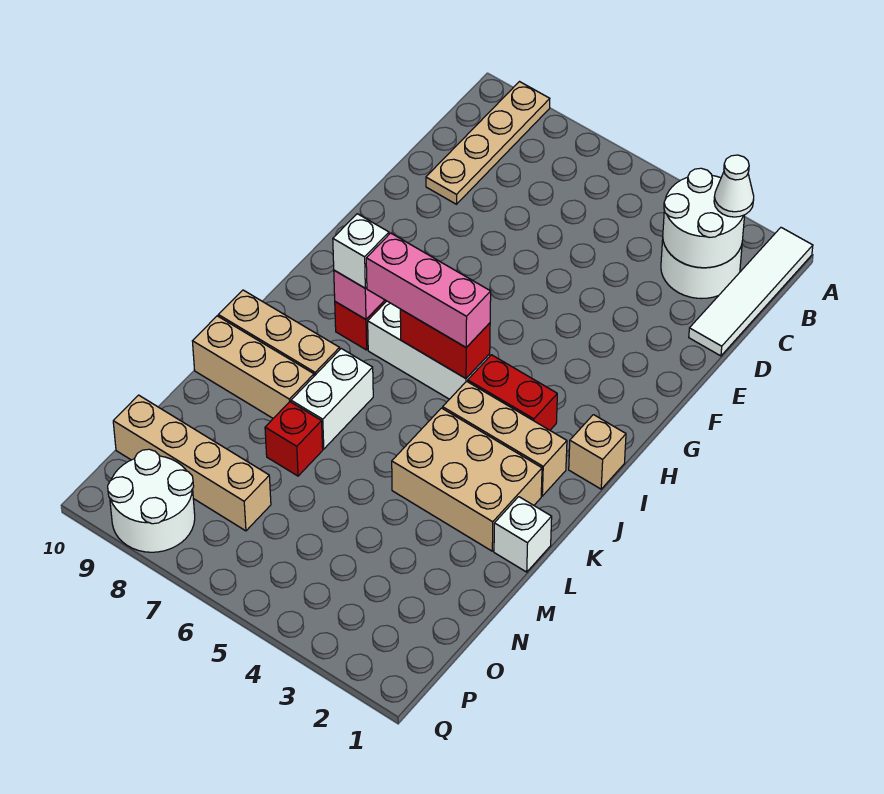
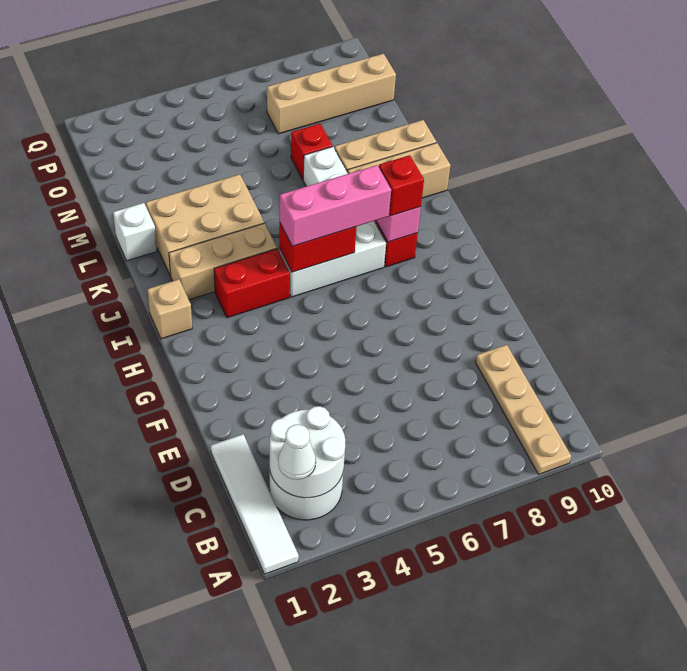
white 1x1 brick [333,214,389,288] -> red 1x1 brick [379,155,424,216]
white 2x2 round brick [108,449,195,552] -> none

